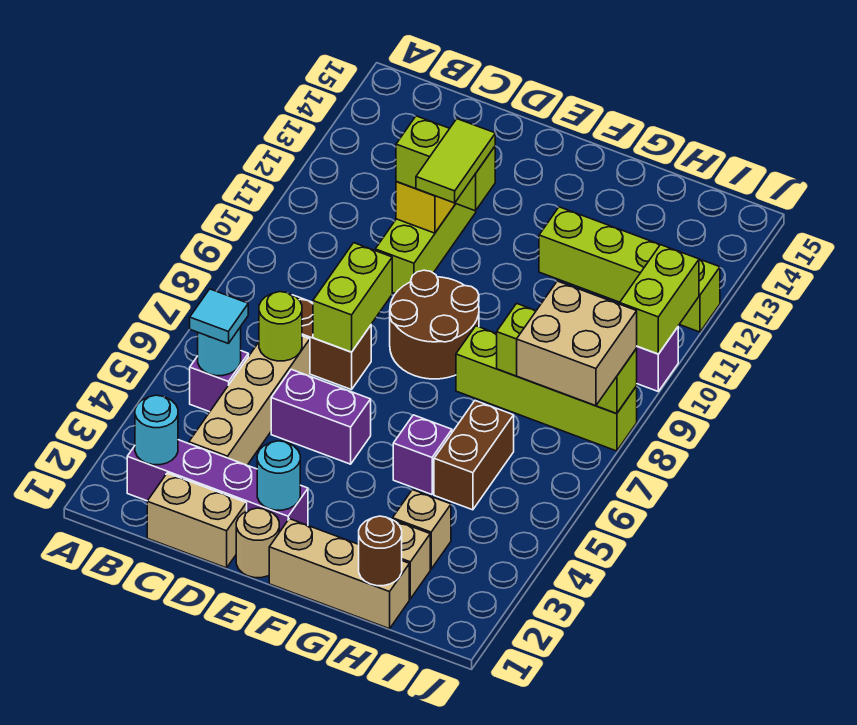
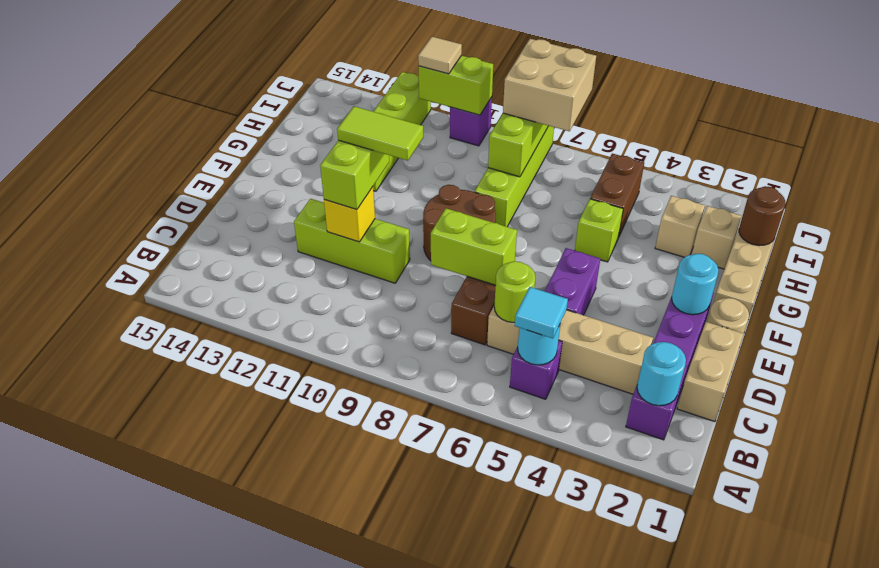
purple 1x1 brick [393,415,452,495] -> lime 1x1 brick [575,199,623,262]
brown 1x2 brick [434,401,514,510] -> brown 1x2 brick turned to [590,154,644,236]
none -> tan 1x1 tile [418,37,462,74]

